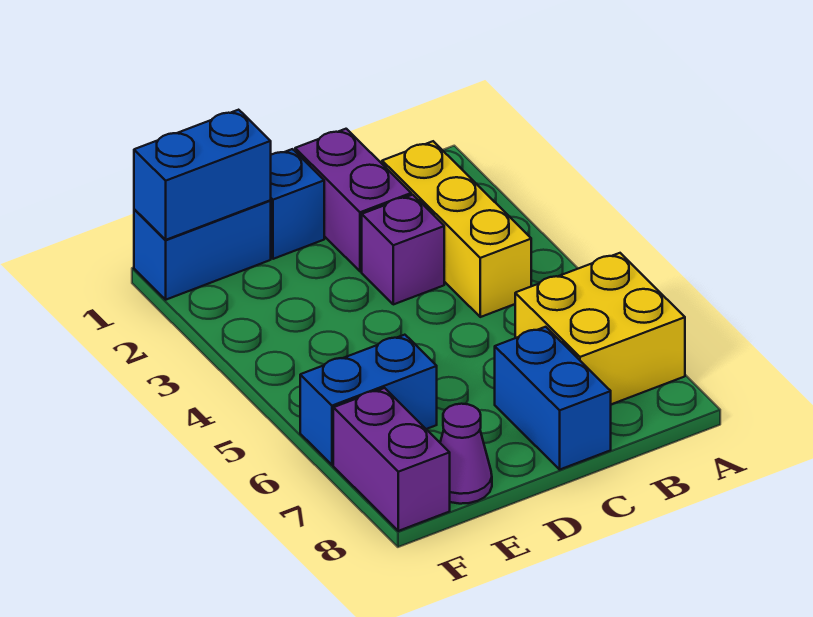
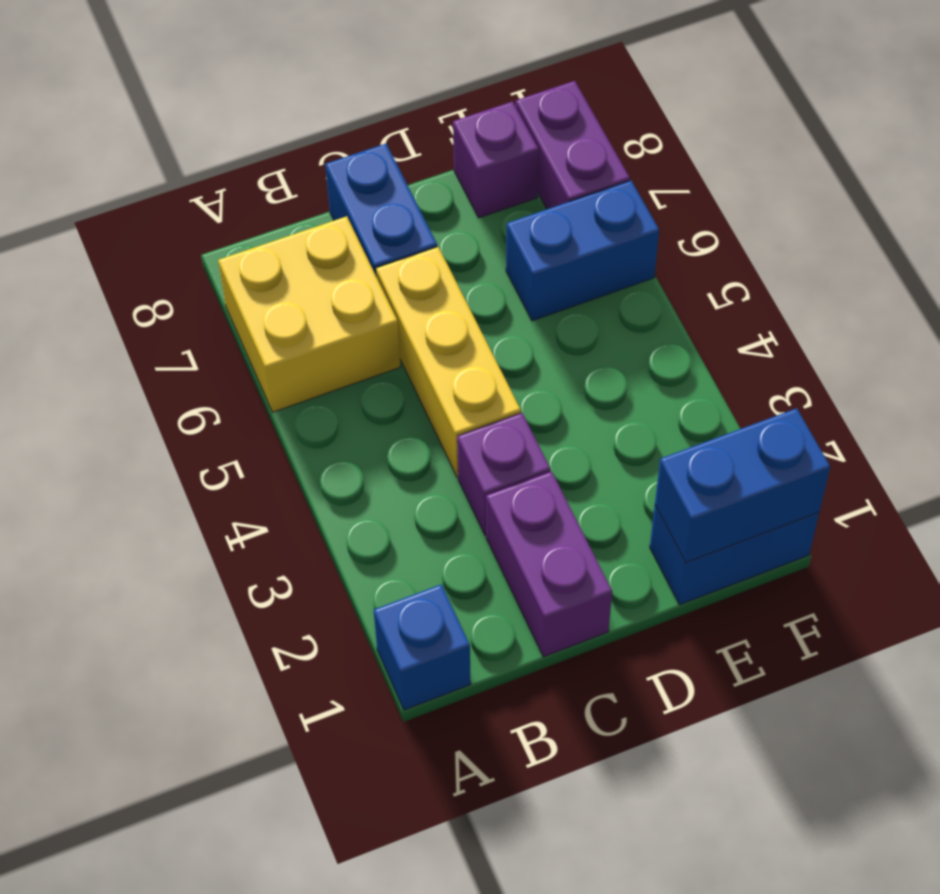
yellow 1x3 brick [382,141,531,317] -> yellow 1x3 brick moved to [376,247,521,477]
blue 1x1 brick [270,149,324,259] -> blue 1x1 brick moved to [374,584,471,710]
purple 1x1 cone [440,404,492,504] -> purple 1x1 brick [453,101,539,218]

